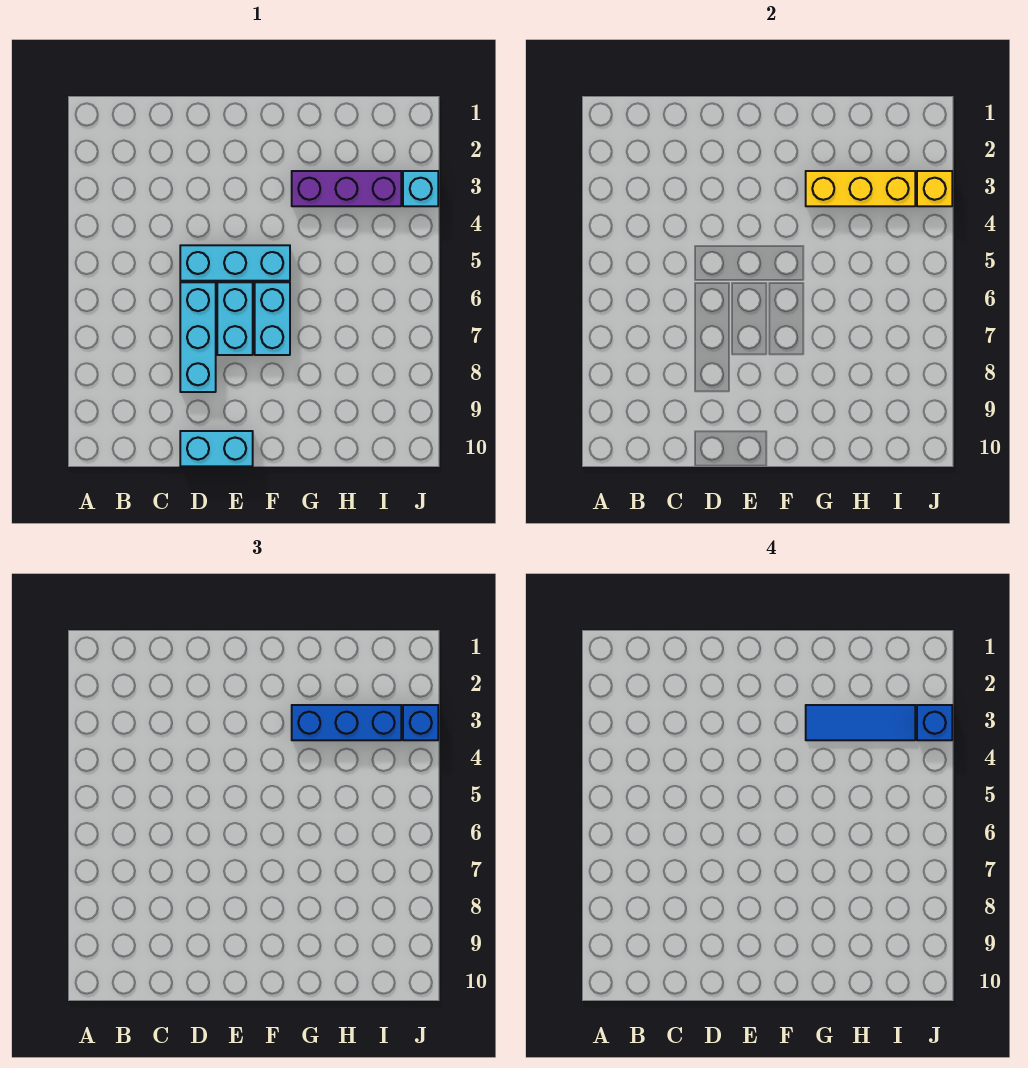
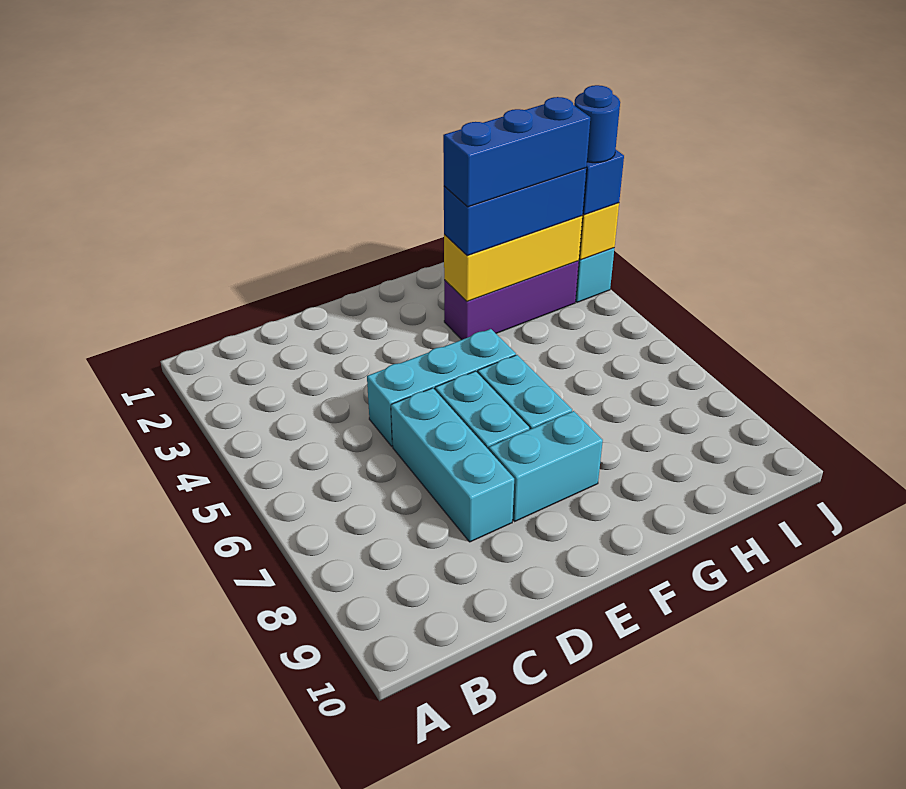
cyan 1x2 brick [180,431,253,466] -> cyan 1x2 brick moved to [489,411,603,522]
blue 1x3 tile [806,705,915,740] -> blue 1x3 brick [443,97,590,207]
blue 1x1 brick [917,705,952,740] -> blue 1x1 round brick [574,85,620,163]

